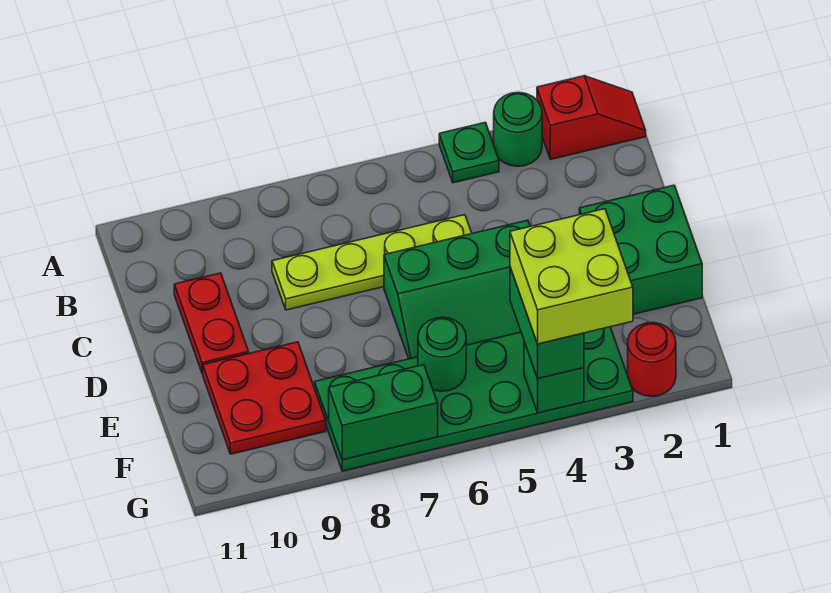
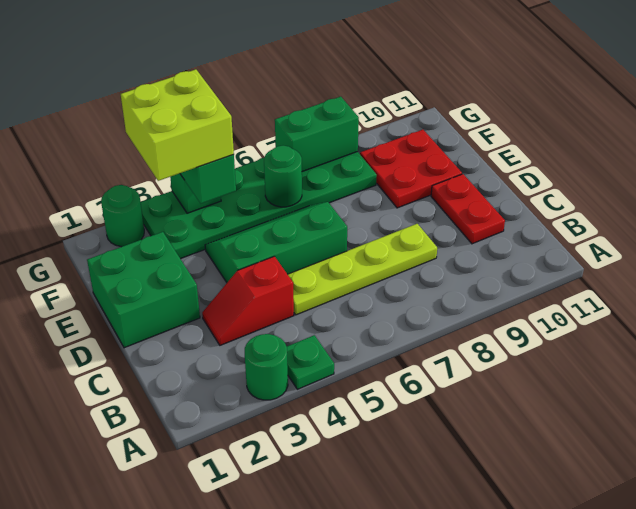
red 1x2 slope [537,76,646,159] -> red 1x2 slope moved to [202,256,294,345]
red 1x1 round brick [628,322,676,396] -> green 1x1 round brick [101,185,144,247]

